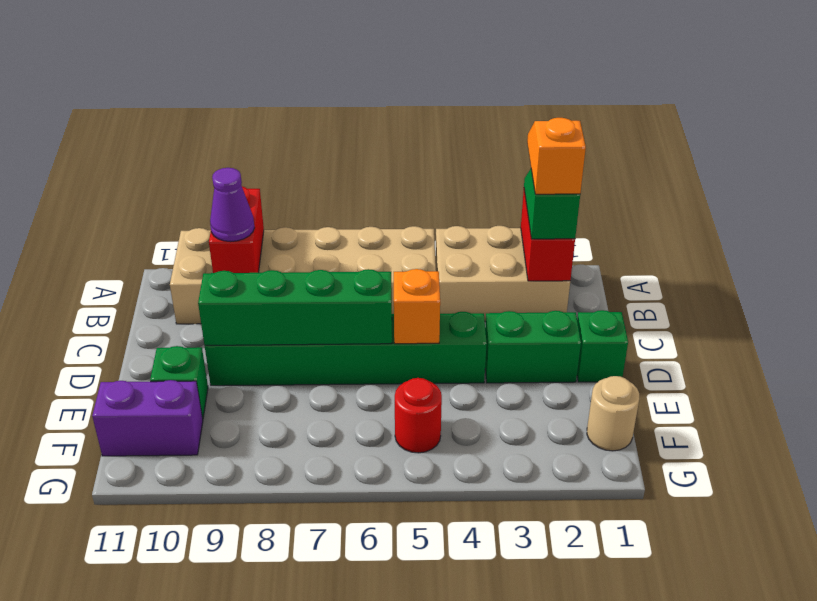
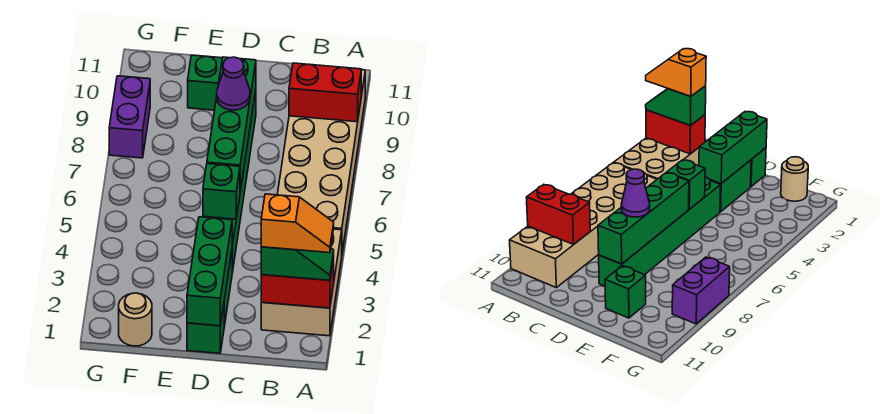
purple 1x1 cone [210,168,255,242] -> purple 1x1 cone moved to [217,57,250,110]
none -> green 1x3 brick [187,217,232,326]
orange 1x1 brick [394,269,440,344] -> green 1x1 brick [203,164,240,219]
red 1x1 round brick [395,378,442,453] -> none
purple 1x2 brick [92,380,203,456] -> purple 1x2 brick moved to [109,76,150,158]

